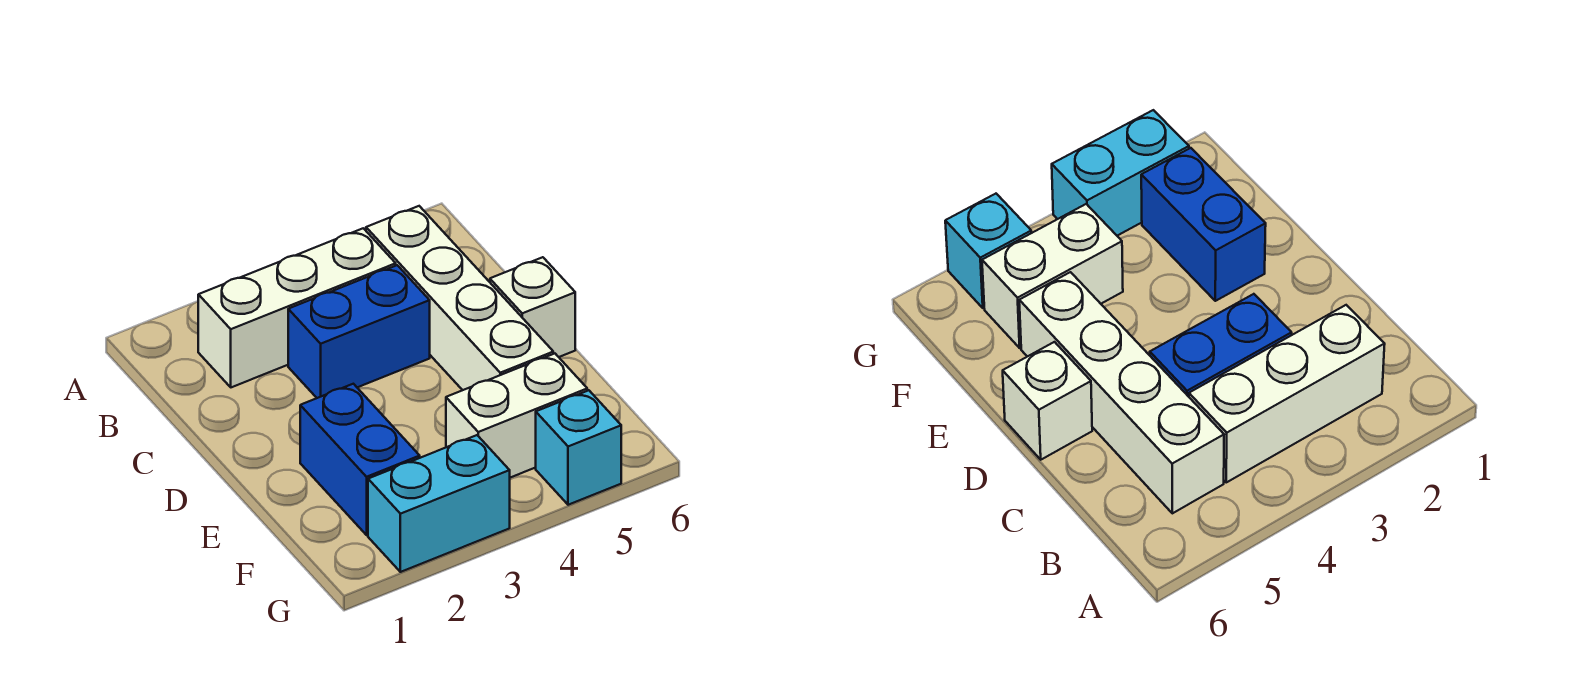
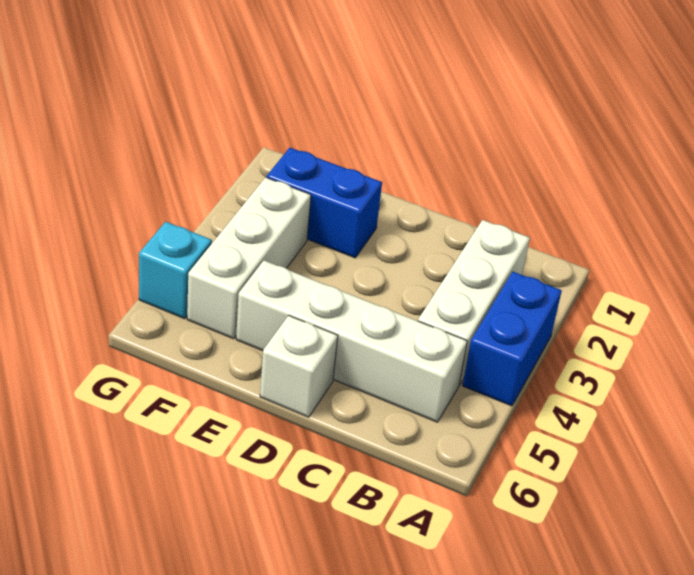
blue 1x2 brick [288,265,430,398] -> blue 1x2 brick moved to [462,272,562,406]
white 1x2 brick [446,354,587,478] -> white 1x3 brick [187,177,311,339]
cyan 1x2 brick [368,435,510,572] -> none

